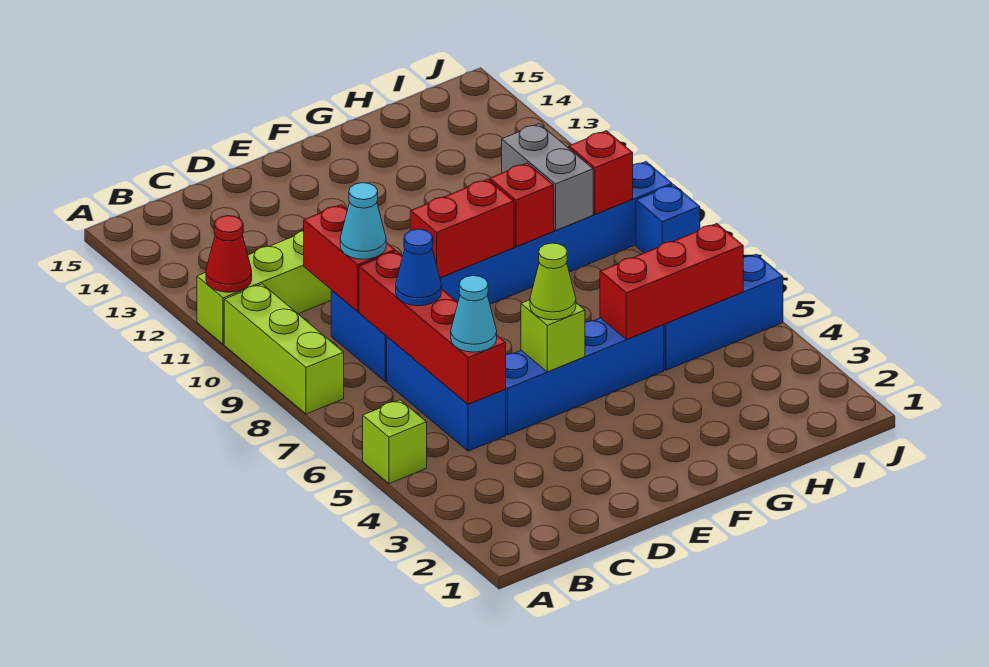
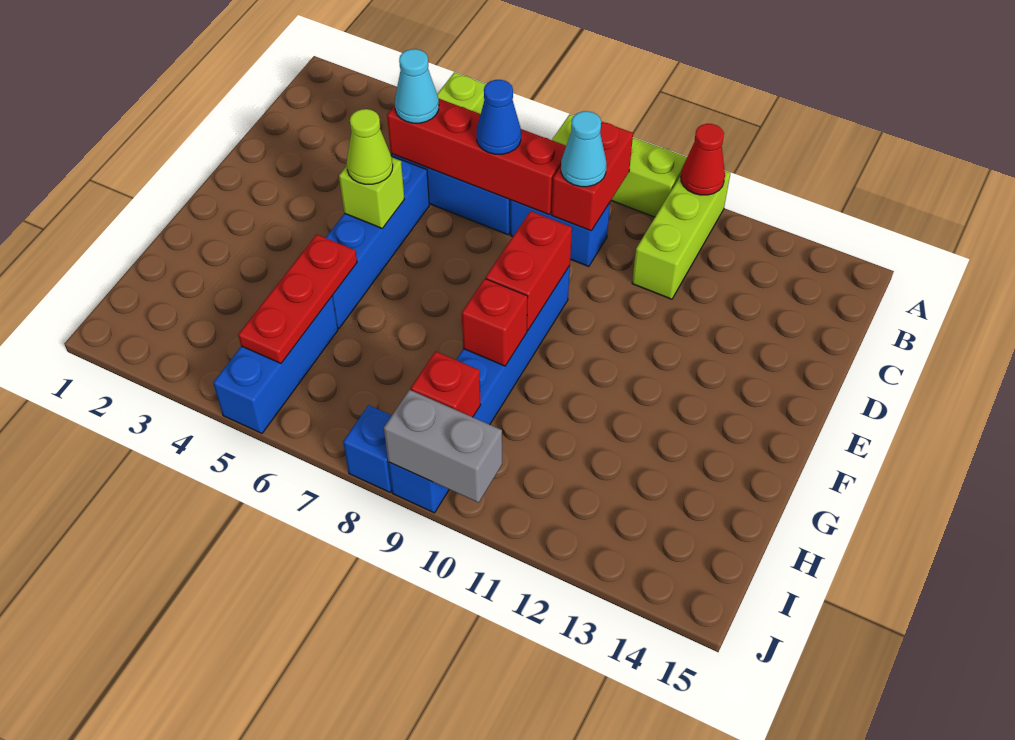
red 1x2 brick [304,205,395,312] -> red 1x2 brick turned to [552,121,633,231]
red 1x3 brick [600,224,743,340] -> red 1x3 plate [238,235,357,363]
grey 1x2 brick [502,124,593,230] -> grey 1x2 brick moved to [384,390,502,503]

